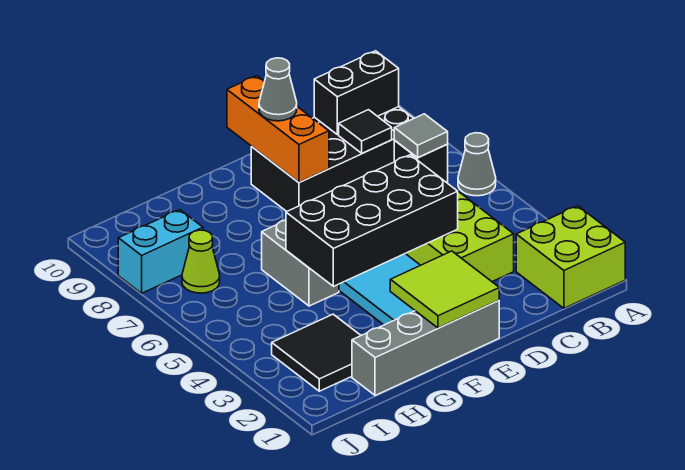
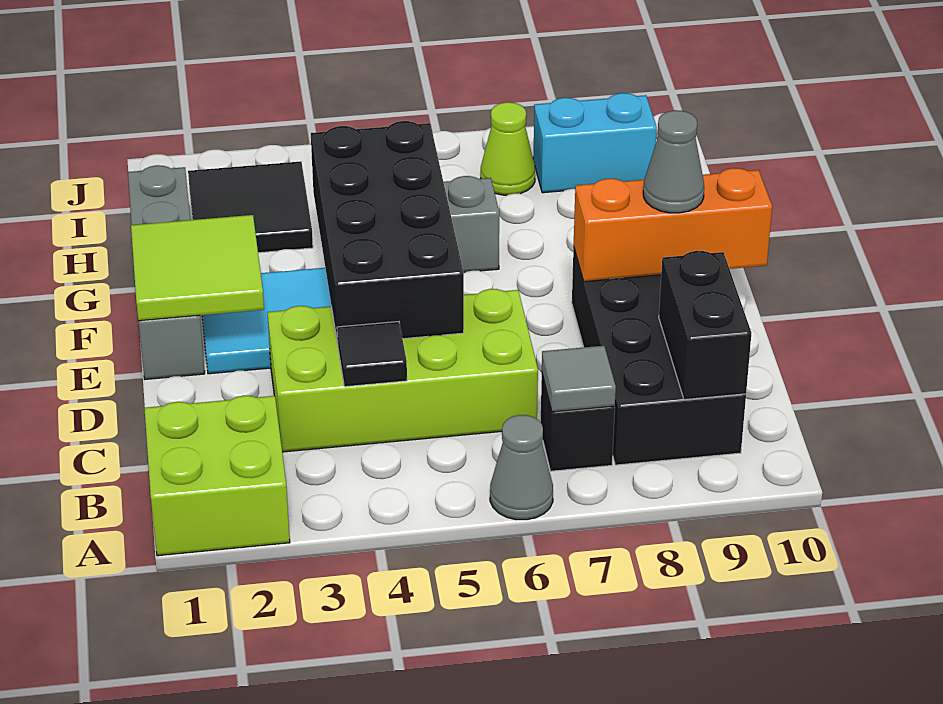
black 1x1 tile [339,110,392,153] -> black 1x1 tile moved to [337,322,407,387]
cyan 1x2 brick [118,210,203,293] -> cyan 1x2 brick turned to [533,93,657,193]

